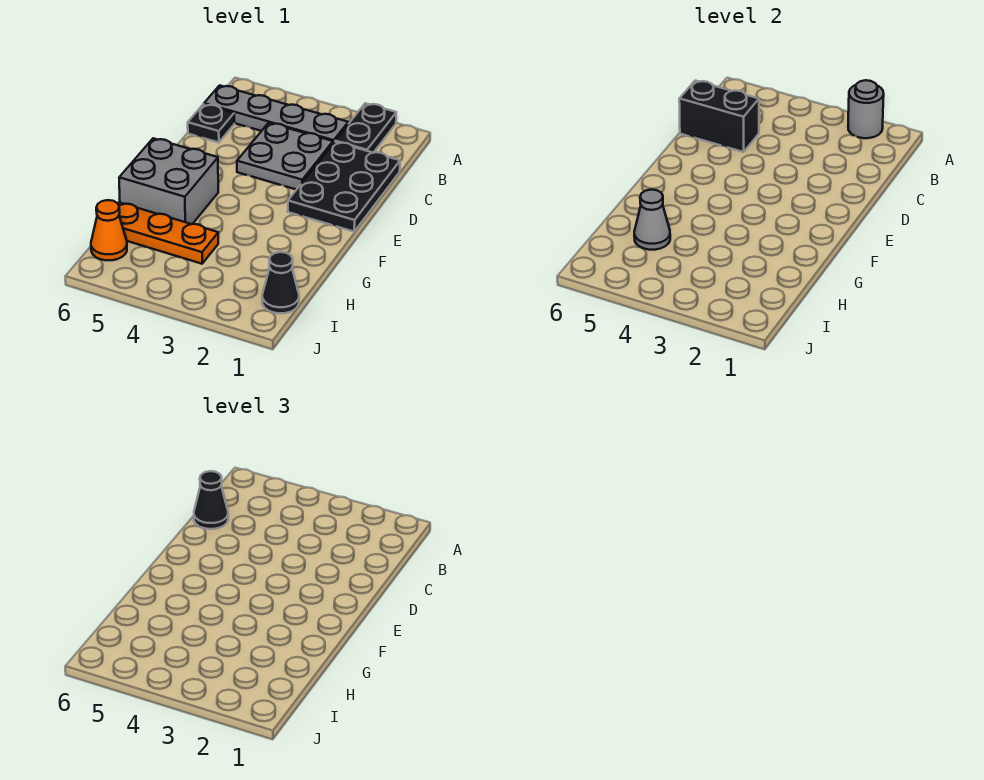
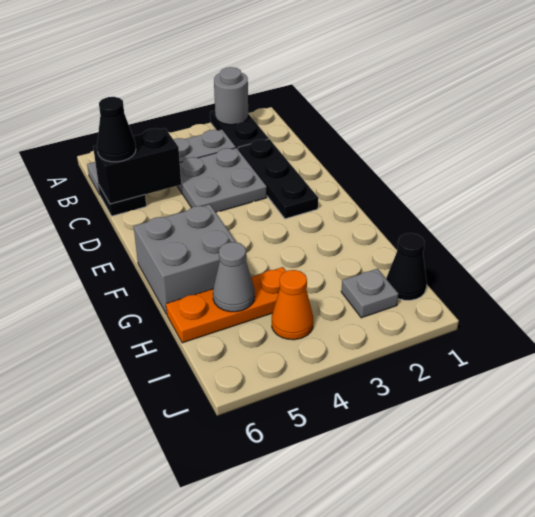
black 2x3 plate [288,142,400,231] -> black 1x3 plate [238,139,318,219]
none -> grey 1x1 plate [341,269,398,318]
orange 1x1 cone [91,200,127,260] -> orange 1x1 cone moved to [272,270,313,340]

